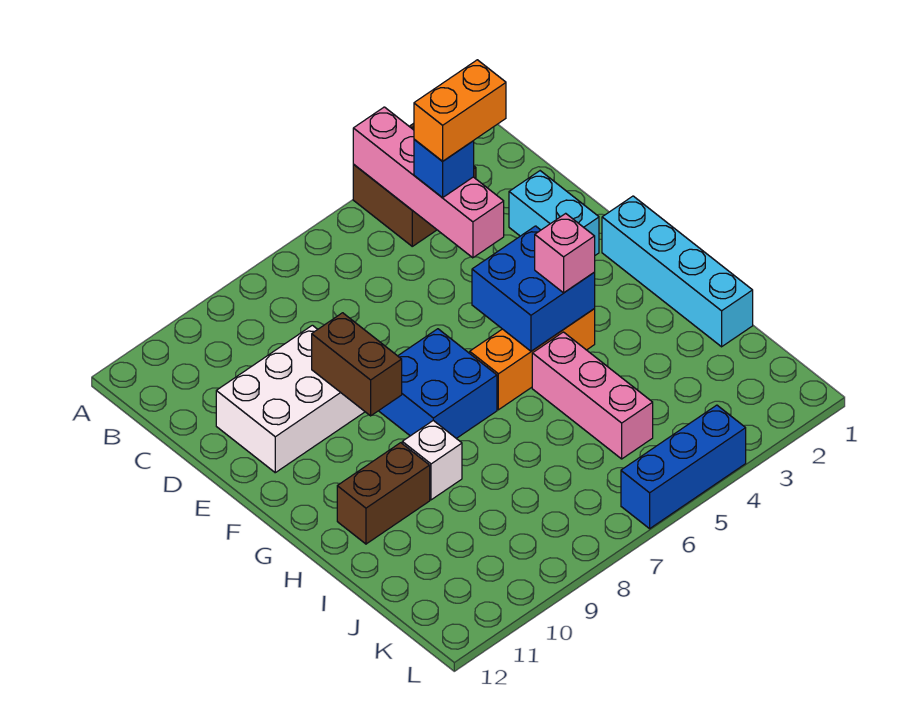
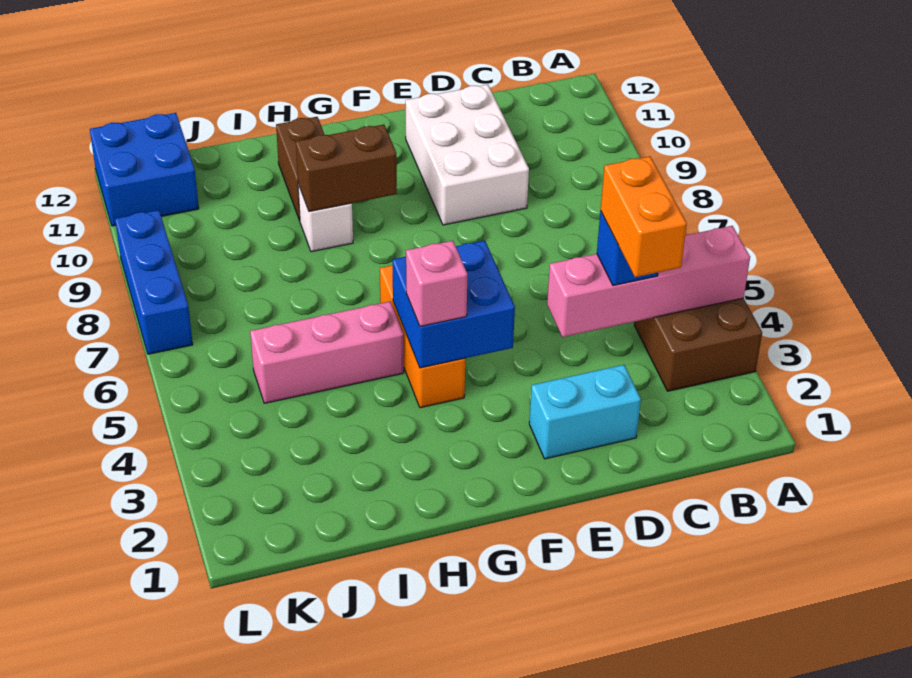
brown 1x2 brick [312,313,402,416] -> brown 1x2 brick moved to [296,125,397,212]
cyan 1x4 brick [602,196,753,347] -> none
blue 2x2 brick [379,329,497,438] -> blue 2x2 brick moved to [90,113,199,226]
blue 1x3 brick [621,405,746,529] -> blue 1x3 brick moved to [115,210,193,354]

